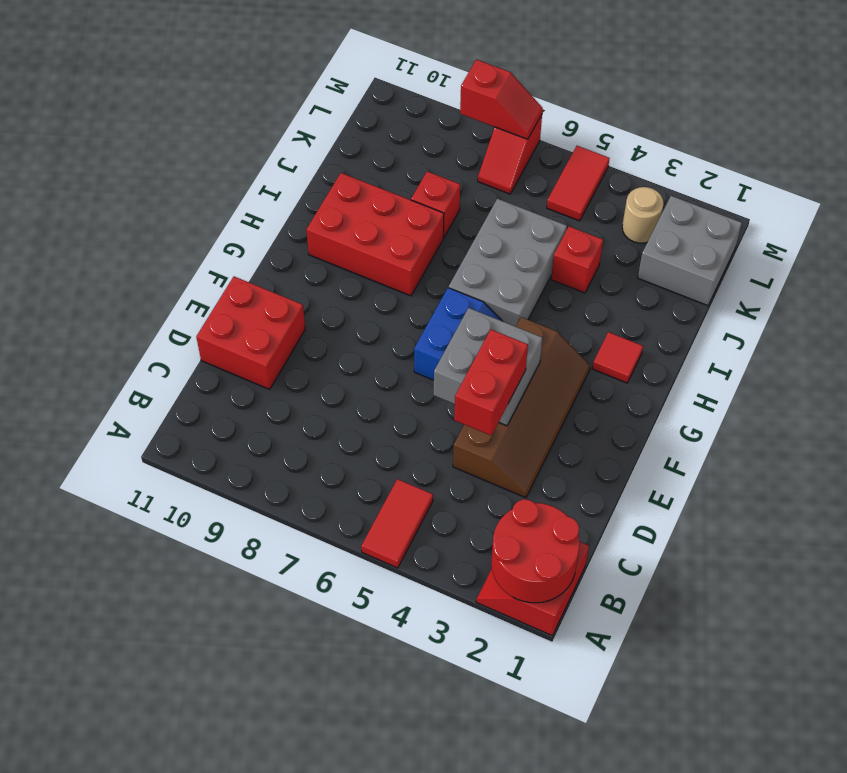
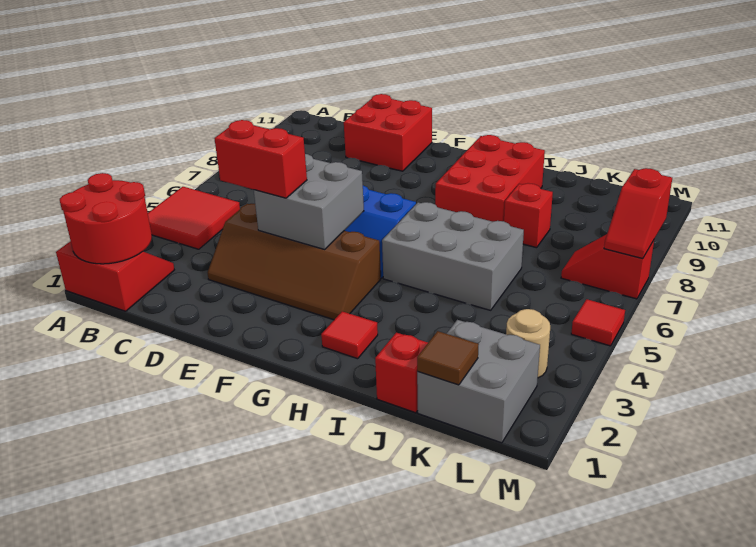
red 1x2 tile [361,479,433,568] -> red 2x2 tile [148,187,240,249]
red 1x1 brick [551,226,603,293] -> red 1x1 brick moved to [375,333,428,413]
none -> brown 1x1 tile [417,331,479,385]
red 1x2 tile [547,146,610,221] -> red 1x1 tile [571,299,625,346]

